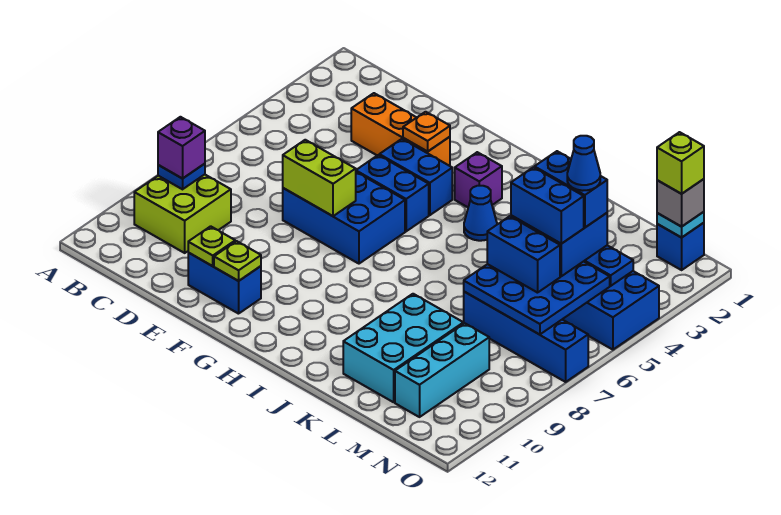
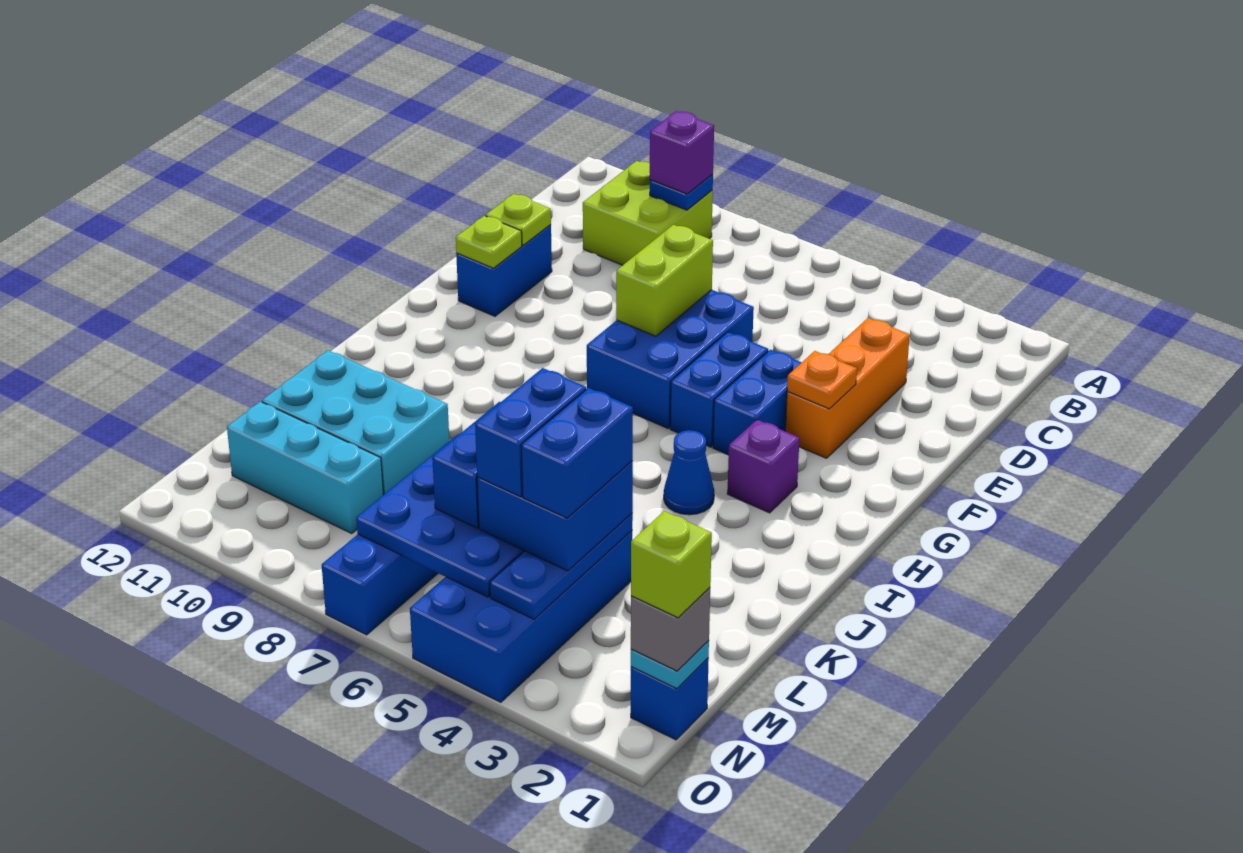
blue 1x1 cone [567,136,600,191] -> none

